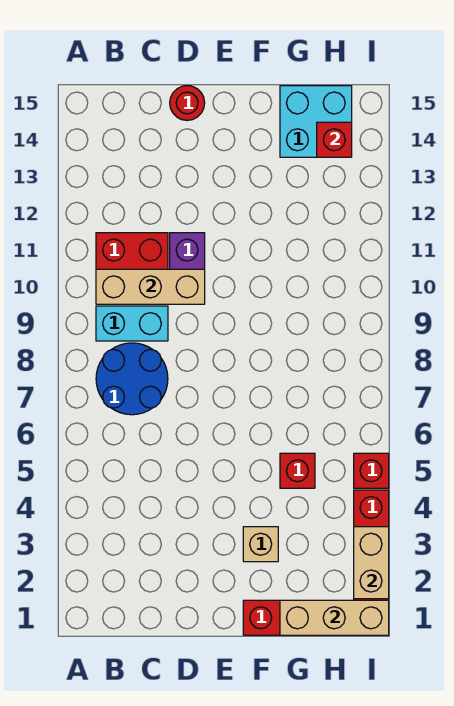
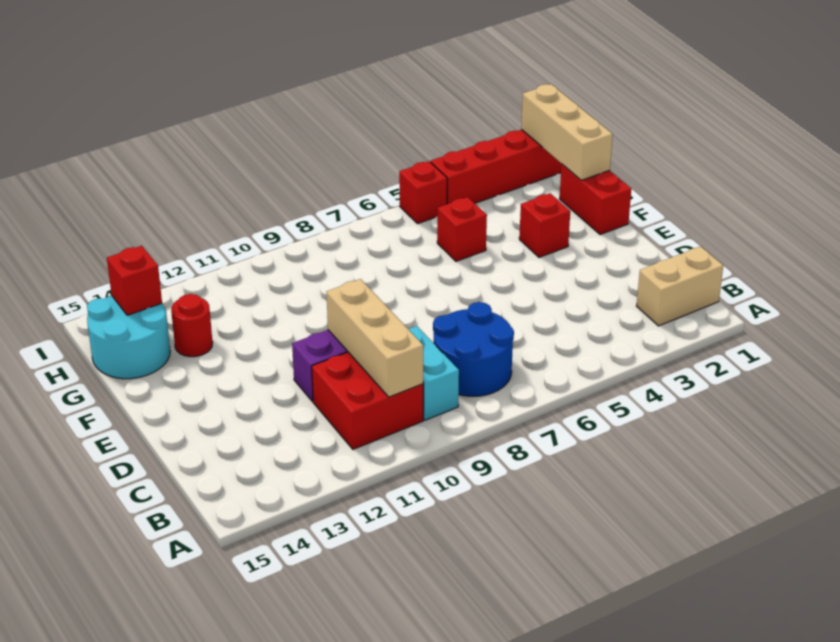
red 1x1 round brick [170,86,205,120] -> red 1x1 round brick moved to [171,294,213,357]
tan 1x1 brick [243,527,278,562] -> red 1x1 brick [519,193,570,257]
cyan 2x2 brick [280,86,352,157] -> cyan 2x2 round brick [87,296,170,379]
tan 1x2 brick [354,527,389,599] -> tan 1x2 brick moved to [637,247,723,326]

